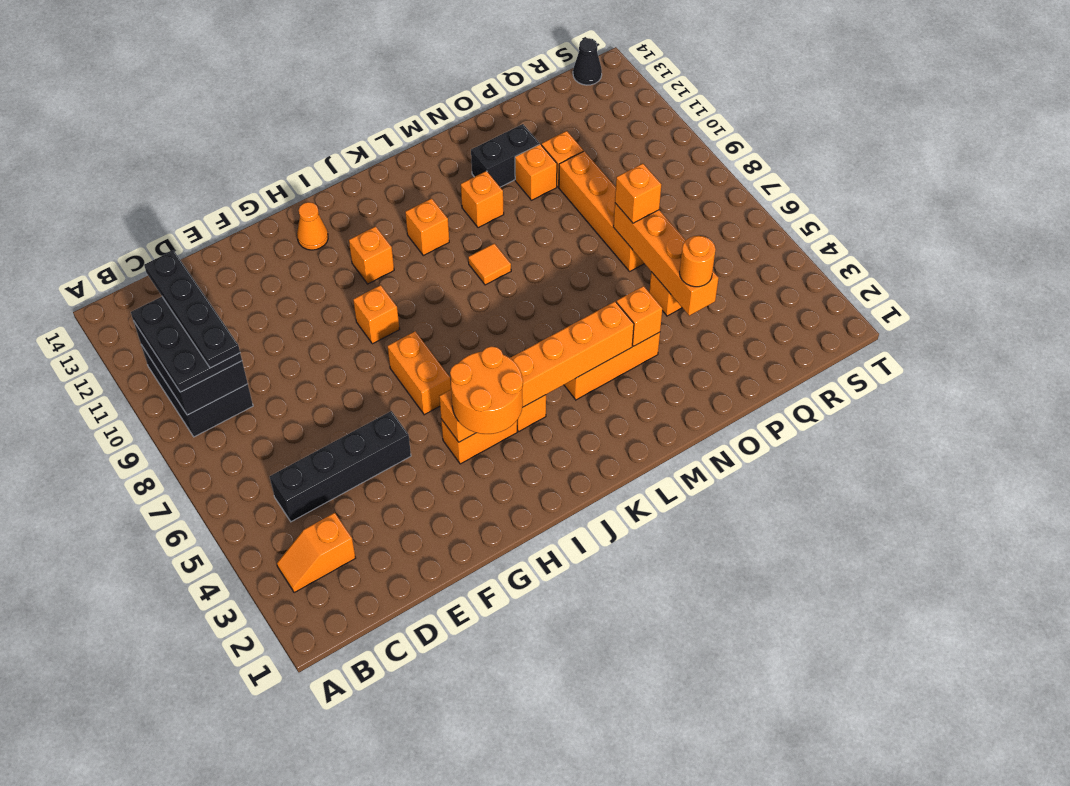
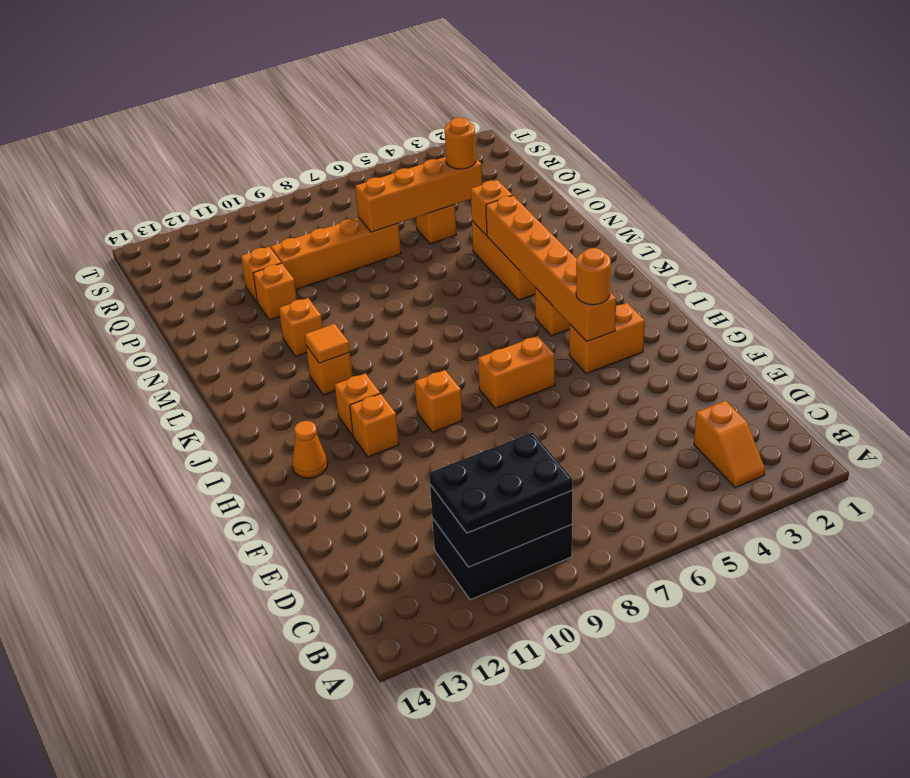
black 1x4 brick [270,411,411,522] -> none
black 1x4 plate [144,250,240,368] -> none
orange 2x2 round brick [450,346,523,434] -> orange 1x1 round brick [576,248,611,305]
orange 1x2 brick [441,419,517,464] -> orange 1x2 brick turned to [569,303,645,374]
orange 1x1 tile [468,243,511,285] -> orange 1x1 tile moved to [305,324,350,363]
black 1x2 brick [471,124,539,187] -> none
orange 1x1 brick [615,164,661,223] -> orange 1x1 brick moved to [350,394,399,457]
black 1x1 cone [573,38,602,85] -> none

